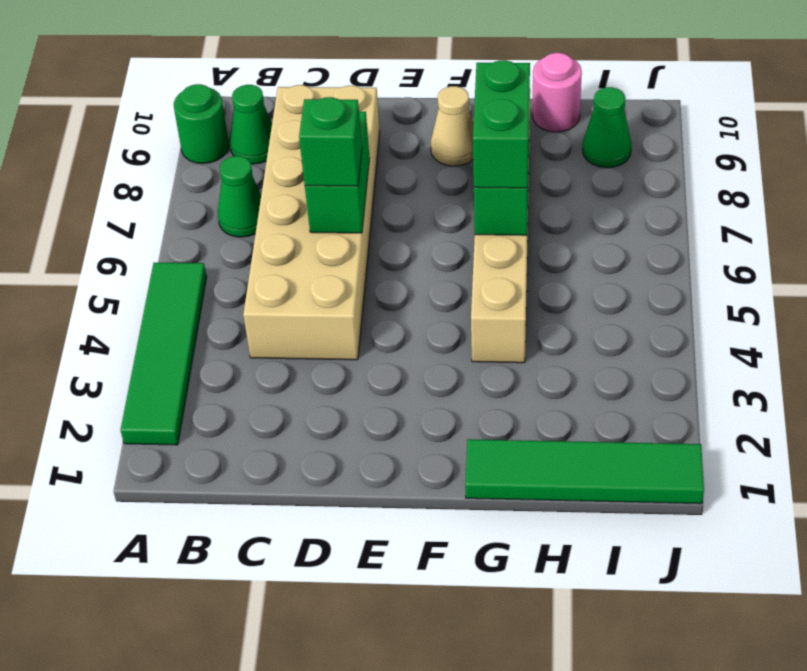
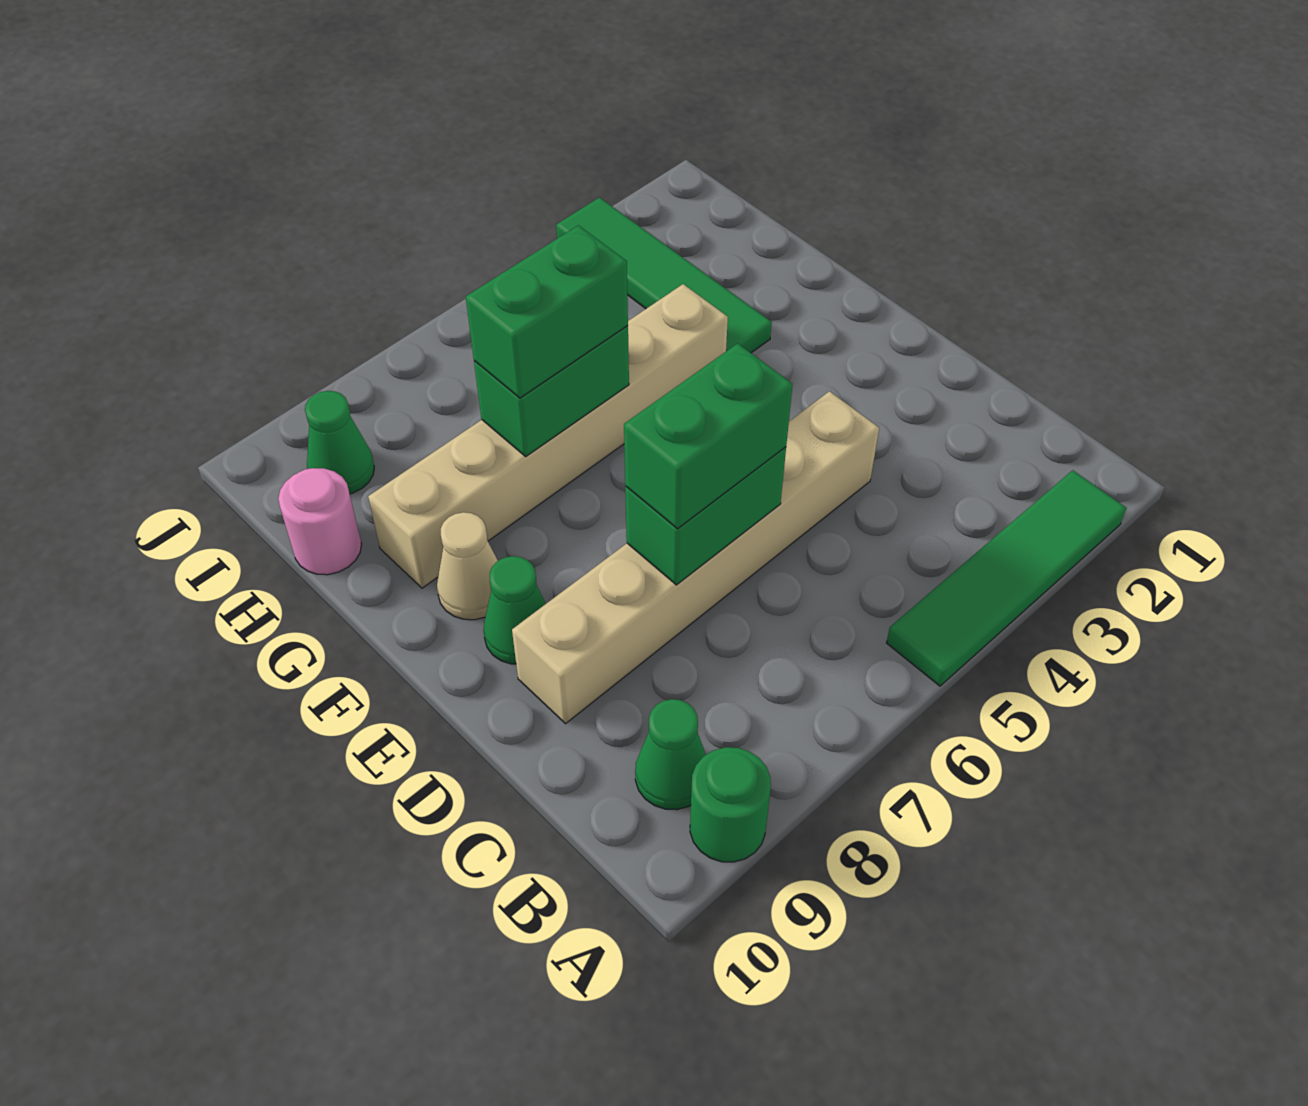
green 1x1 cone [218,156,261,237] -> green 1x1 cone moved to [483,556,546,664]
tan 2x6 brick [243,85,380,360] -> tan 1x6 brick [512,391,879,724]
green 1x1 brick [299,97,362,186] -> green 1x2 brick [624,343,793,529]
green 1x4 tile [465,439,704,504] -> green 1x4 tile moved to [556,198,772,353]

